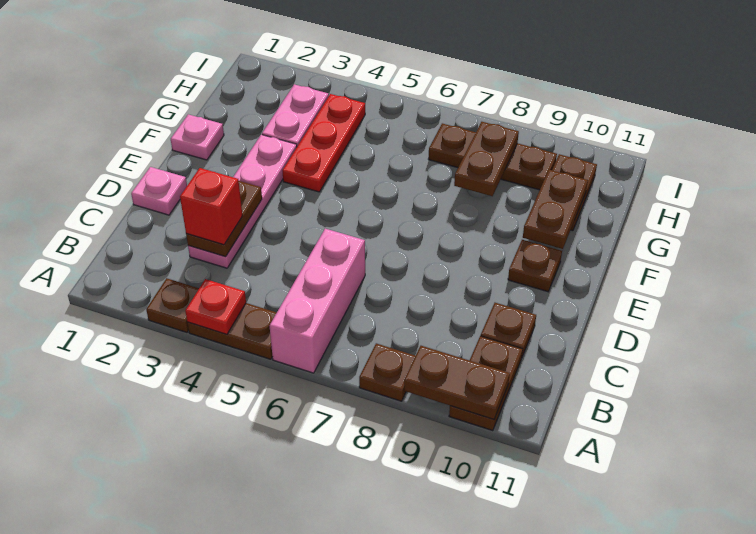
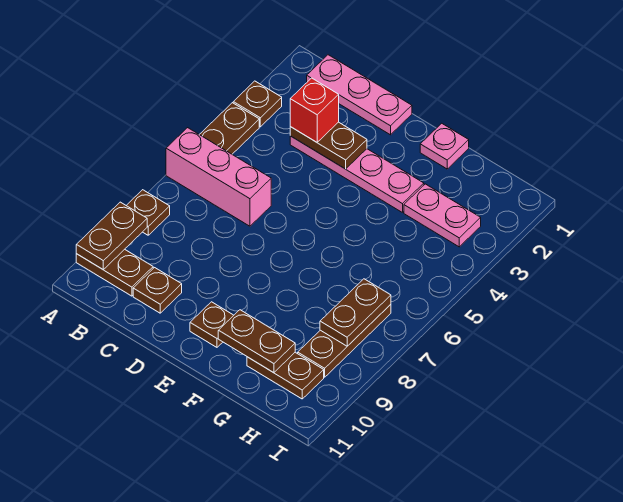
red 1x1 plate [185,279,246,334] -> none
pink 1x1 plate [131,167,187,215] -> pink 1x3 plate [307,55,412,135]
red 1x3 plate [282,94,365,192] -> none
brown 1x2 plate [454,122,519,196] -> brown 1x2 plate turned to [320,279,391,346]

